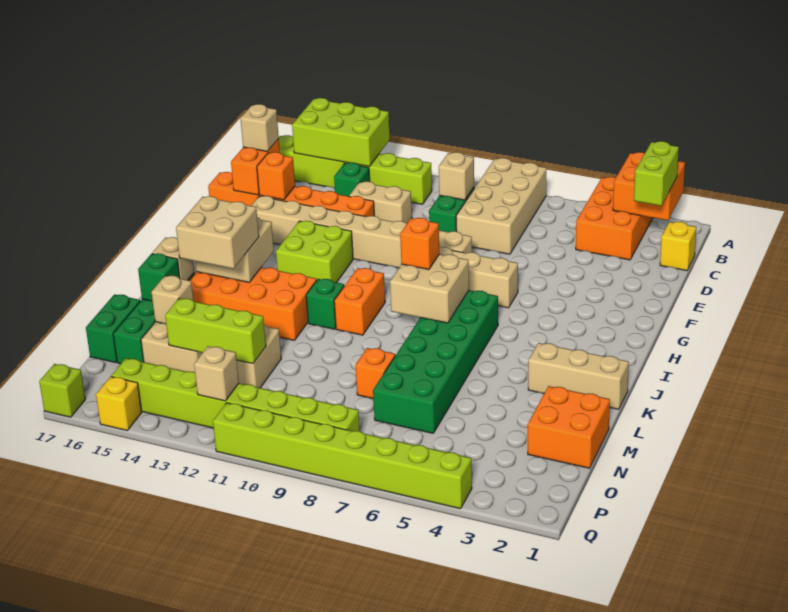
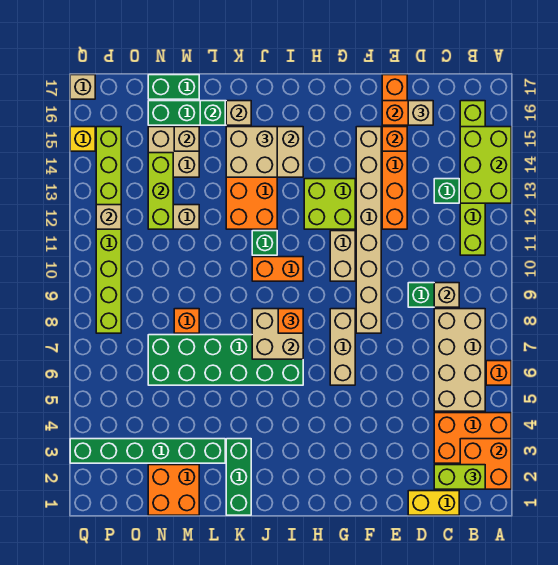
none -> orange 1x1 brick [486,361,511,385]
tan 2x4 brick [456,158,546,254] -> tan 2x4 brick turned to [434,309,485,411]
yellow 1x1 brick [660,222,696,271] -> yellow 1x2 brick [408,491,459,515]
tan 1x2 brick [349,181,412,224] -> tan 1x2 brick moved to [330,231,355,281]
tan 1x3 brick [528,343,629,409] -> green 1x3 brick [226,439,251,515]
none -> green 1x6 brick [70,439,225,463]
lime 1x8 brick [213,403,472,509] -> none
lime 1x1 brick [39,364,85,417] -> tan 1x1 brick [70,75,95,99]

